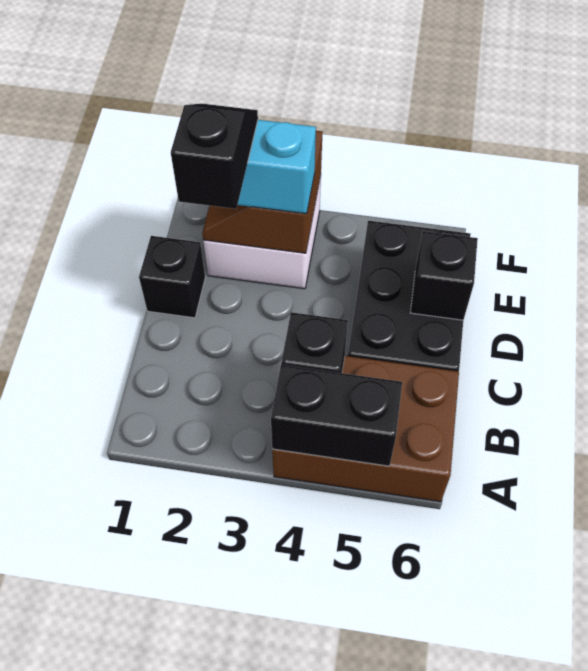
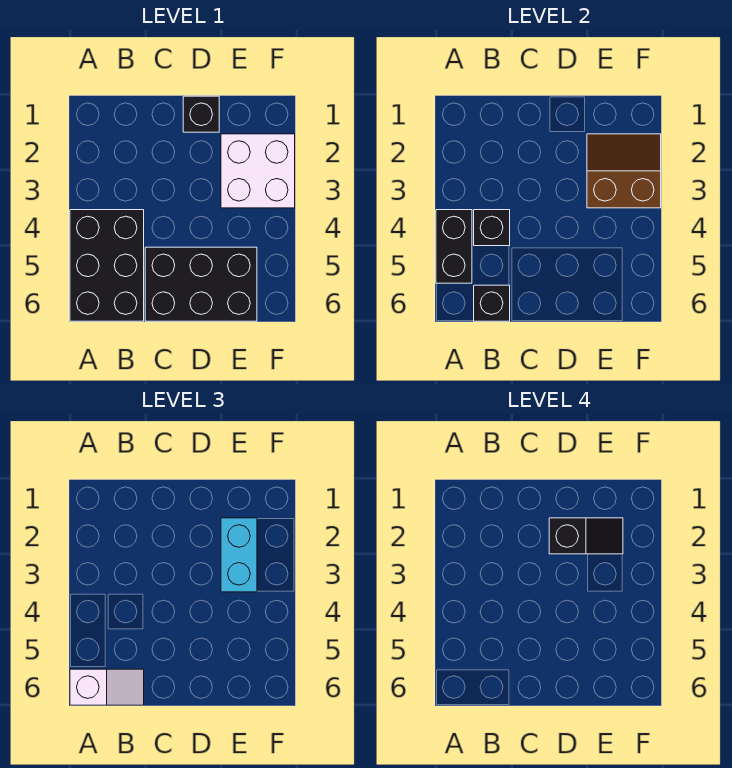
brown 2x3 brick [272,356,459,502] -> black 2x3 brick [70,210,144,321]
none -> white 1x2 slope [70,669,144,705]
black 1x1 brick [410,231,478,320] -> black 1x1 brick moved to [474,285,510,321]

